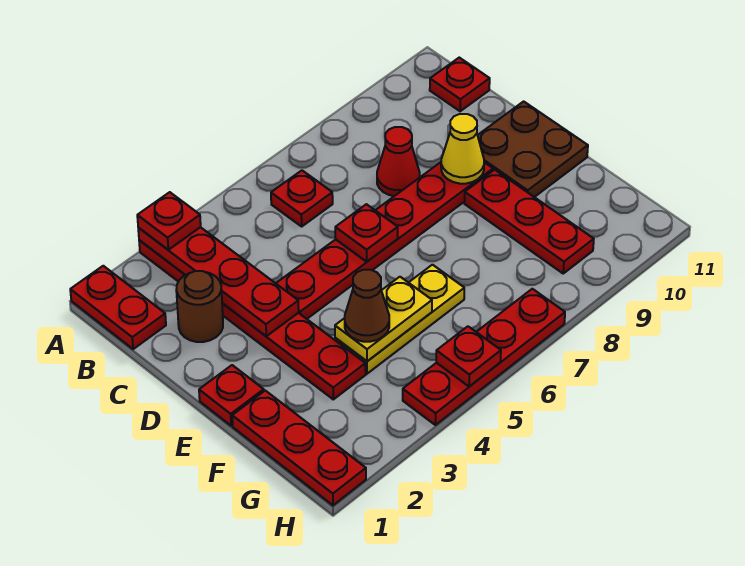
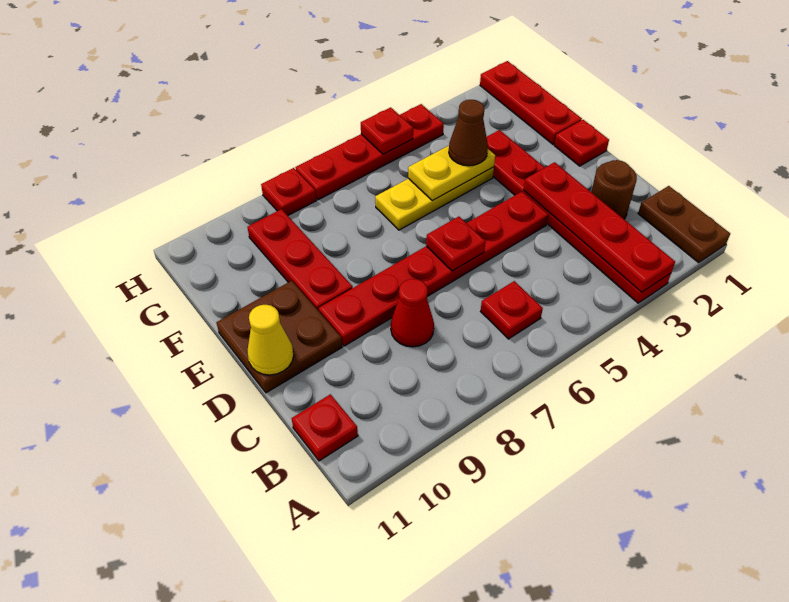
red 1x2 plate [70,266,166,349] -> brown 1x2 plate [638,186,730,263]
red 1x1 plate [137,192,201,250] -> red 1x1 plate moved to [261,168,316,216]
yellow 1x1 cone [441,114,484,184] -> yellow 1x1 cone moved to [247,305,294,375]

